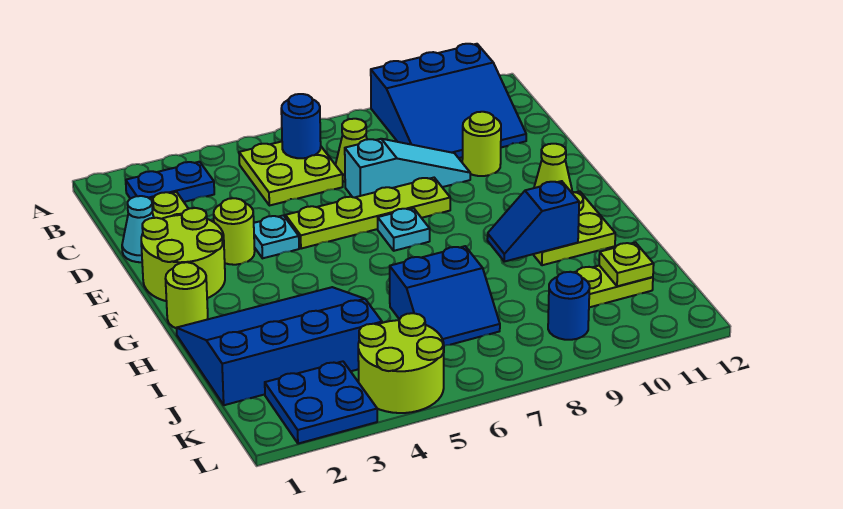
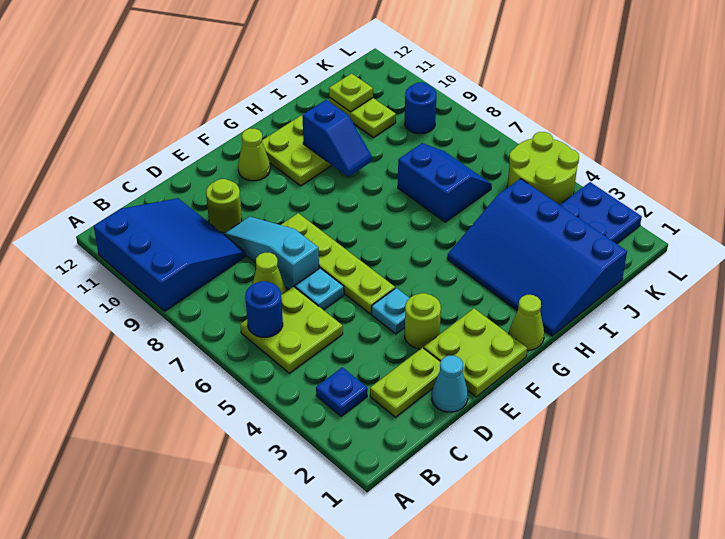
blue 1x2 plate [126,162,214,202] -> blue 1x1 plate [316,367,368,416]
lime 2x2 round brick [141,208,225,301] -> lime 2x2 plate [424,308,527,397]
cyan 1x1 plate [378,208,430,251] -> cyan 1x1 plate moved to [295,268,344,310]
lime 1x1 round brick [166,262,208,328] -> lime 1x1 cone [509,295,544,350]

